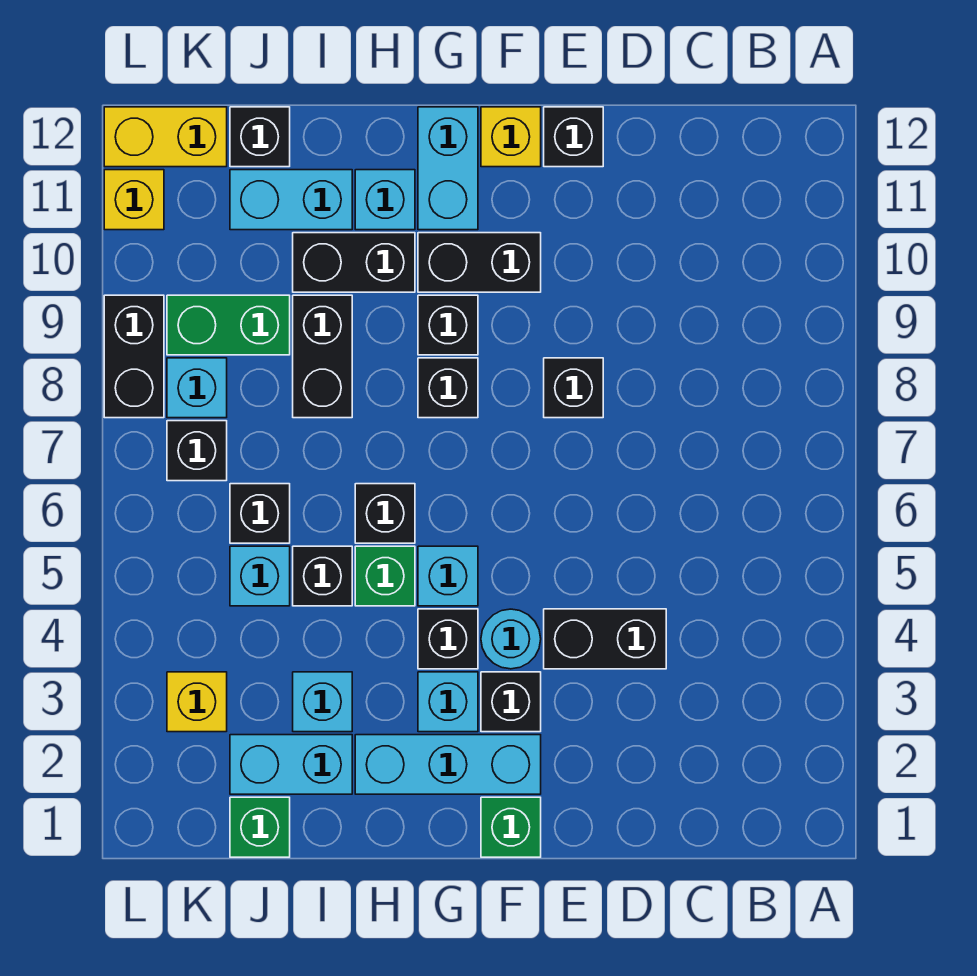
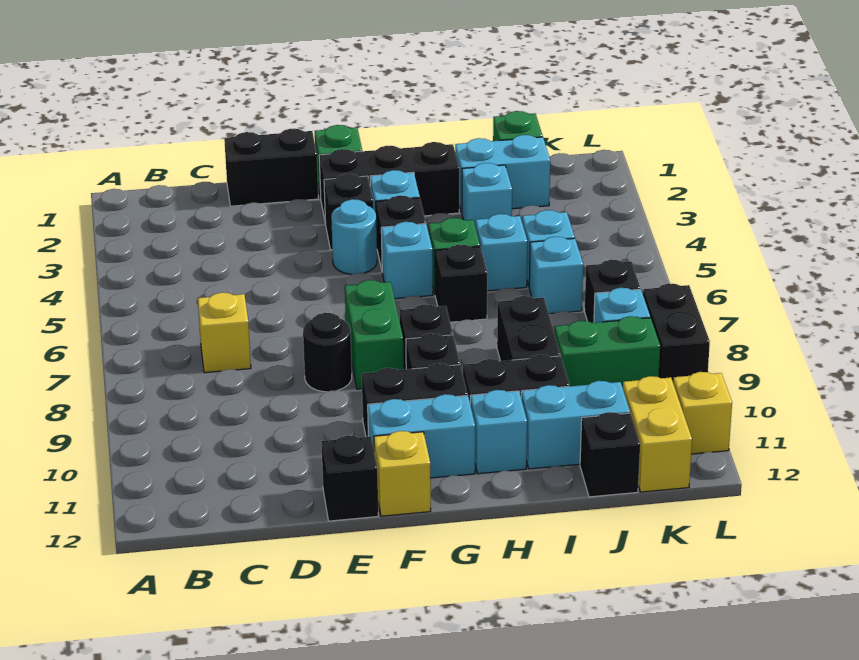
black 1x2 brick [544,609,666,669] -> black 1x2 brick moved to [224,129,318,206]
black 1x1 brick [544,358,603,418] -> black 1x1 round brick [303,313,352,392]
cyan 1x3 brick [355,735,541,794] -> black 1x3 brick [319,142,459,224]
none -> green 1x2 brick [345,280,404,389]
cyan 1x2 brick [418,107,478,230] -> cyan 1x2 brick turned to [368,394,475,478]
black 1x1 brick [293,546,352,606] -> cyan 1x1 brick [476,214,527,291]
black 1x1 brick [230,484,290,543] -> cyan 1x1 brick [529,237,583,314]
yellow 1x1 brick [167,672,227,732] -> yellow 1x1 brick moved to [198,292,251,373]
yellow 1x2 brick [104,107,227,167] -> yellow 1x2 brick turned to [623,376,692,492]

